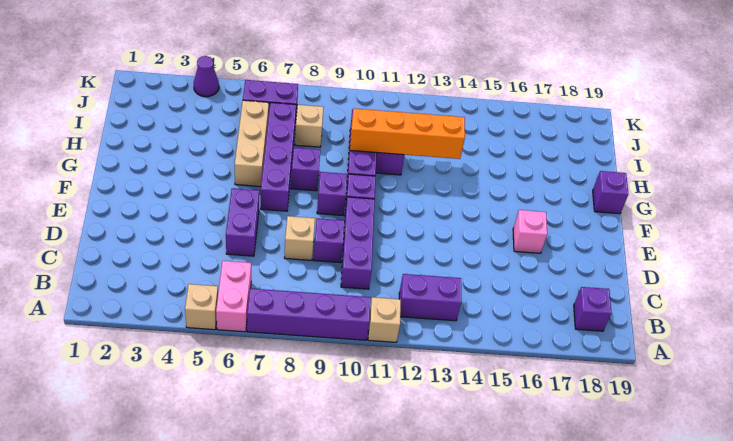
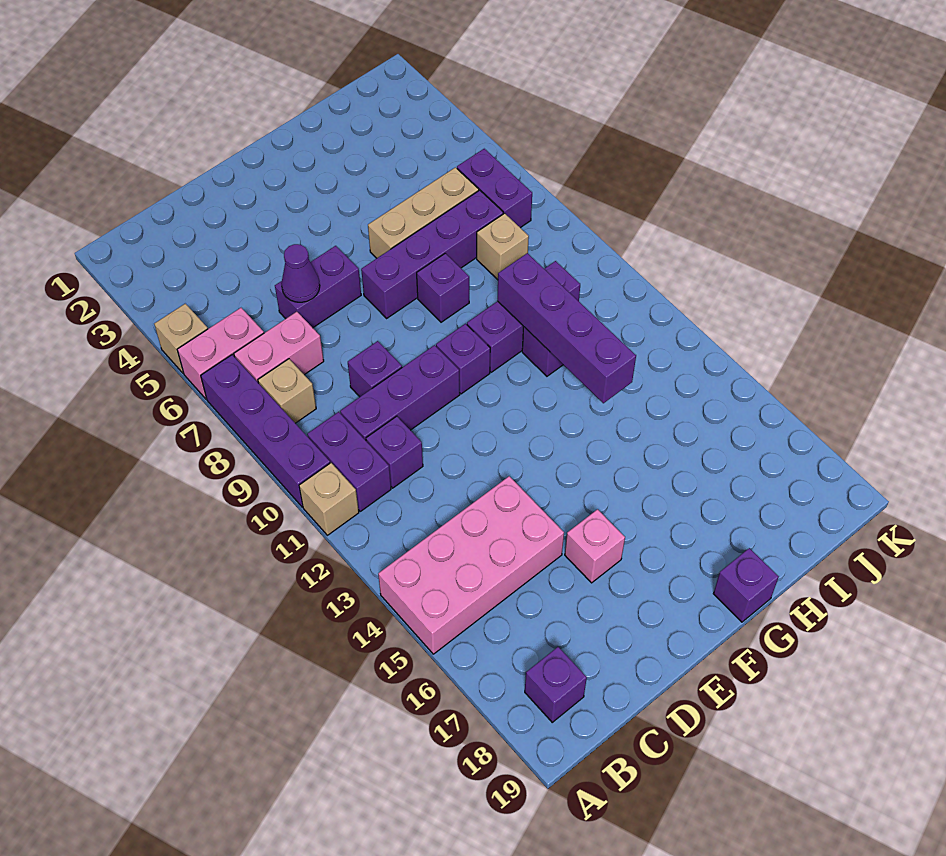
none -> pink 2x4 brick [378,476,564,654]
none -> pink 1x2 brick [234,312,324,382]
purple 1x2 brick [399,274,461,321] -> purple 1x2 brick moved to [307,412,391,511]
tan 1x1 brick [285,216,315,260] -> tan 1x1 brick moved to [258,359,316,423]
purple 1x1 brick [317,172,347,215] -> purple 1x1 brick moved to [366,416,423,488]
orange 1x4 brick [350,108,465,159] -> purple 1x4 brick [497,253,636,403]
purple 1x1 cone [194,56,219,97] -> purple 1x1 cone moved to [281,244,320,302]

